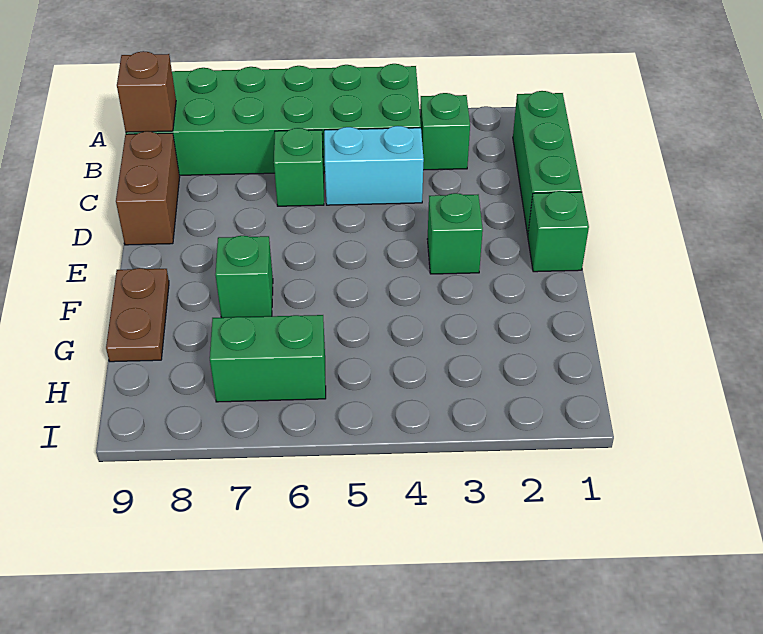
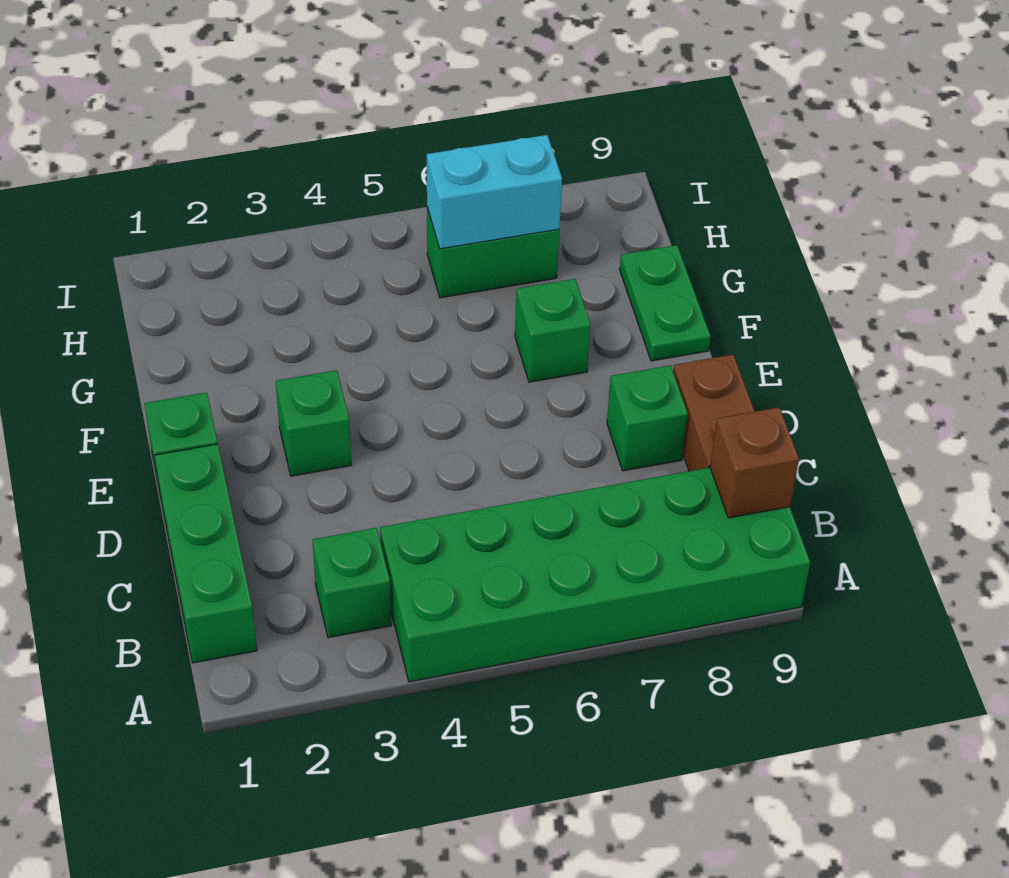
cyan 1x2 brick [324,126,424,205] -> cyan 1x2 brick moved to [427,135,562,249]
green 1x1 brick [274,128,324,206] -> green 1x1 brick moved to [607,365,688,471]
brown 1x2 plate [106,268,169,362] -> green 1x2 plate [620,245,710,361]

